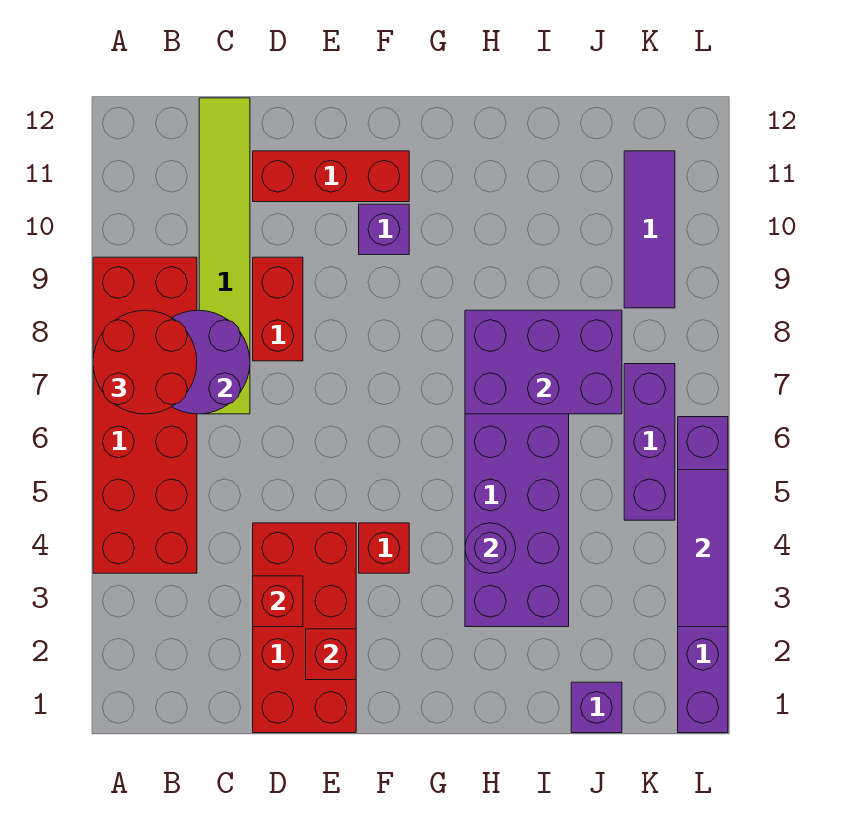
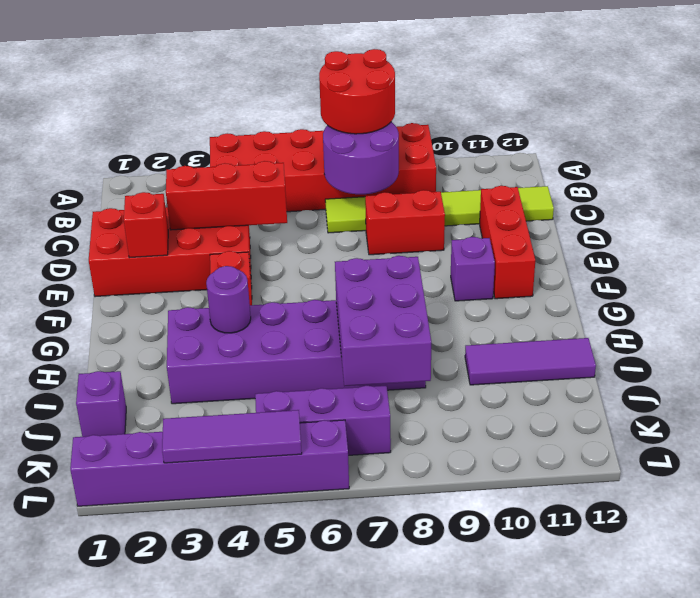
red 1x1 brick [253,576,303,627] -> red 1x3 brick [166,161,287,230]
purple 1x3 tile [624,151,675,308] -> purple 1x3 tile moved to [465,338,596,385]

